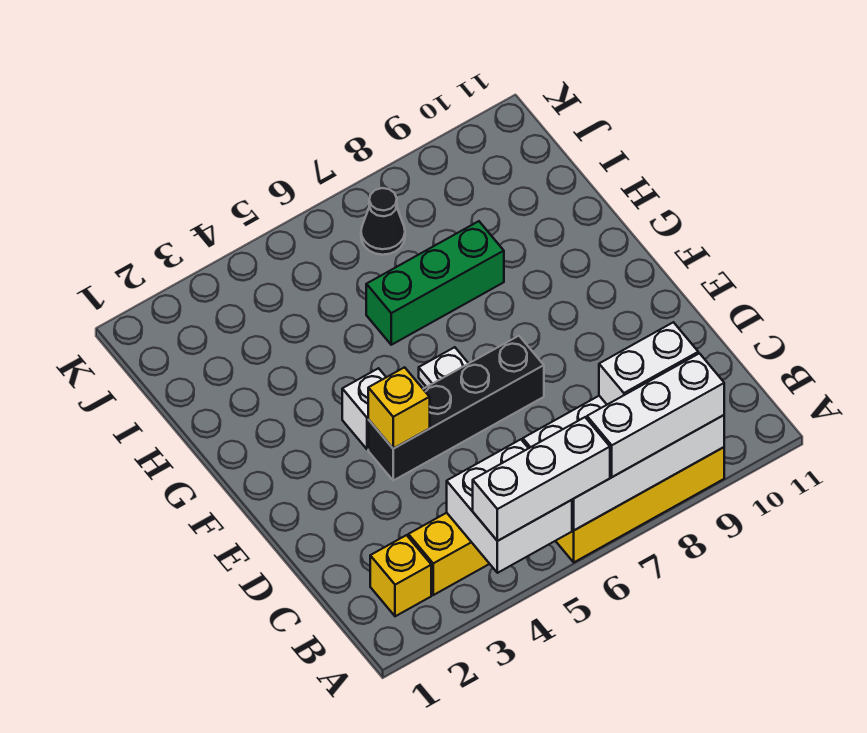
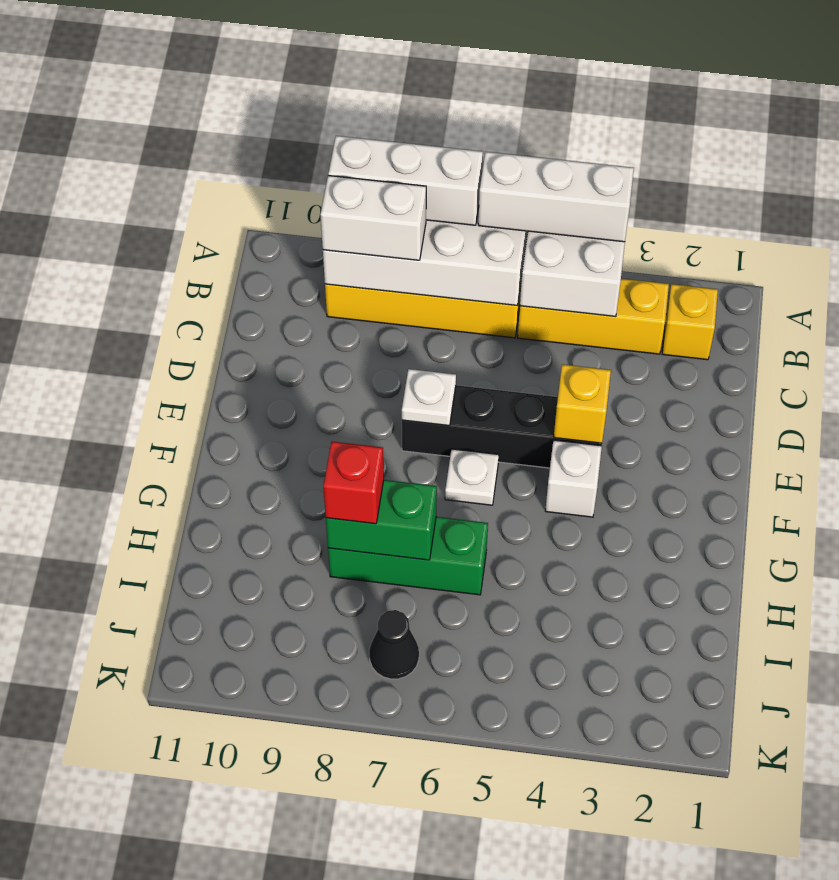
none -> white 1x1 plate [402,369,456,426]
none -> green 1x2 brick [326,480,437,560]
none -> red 1x1 brick [323,442,384,524]

